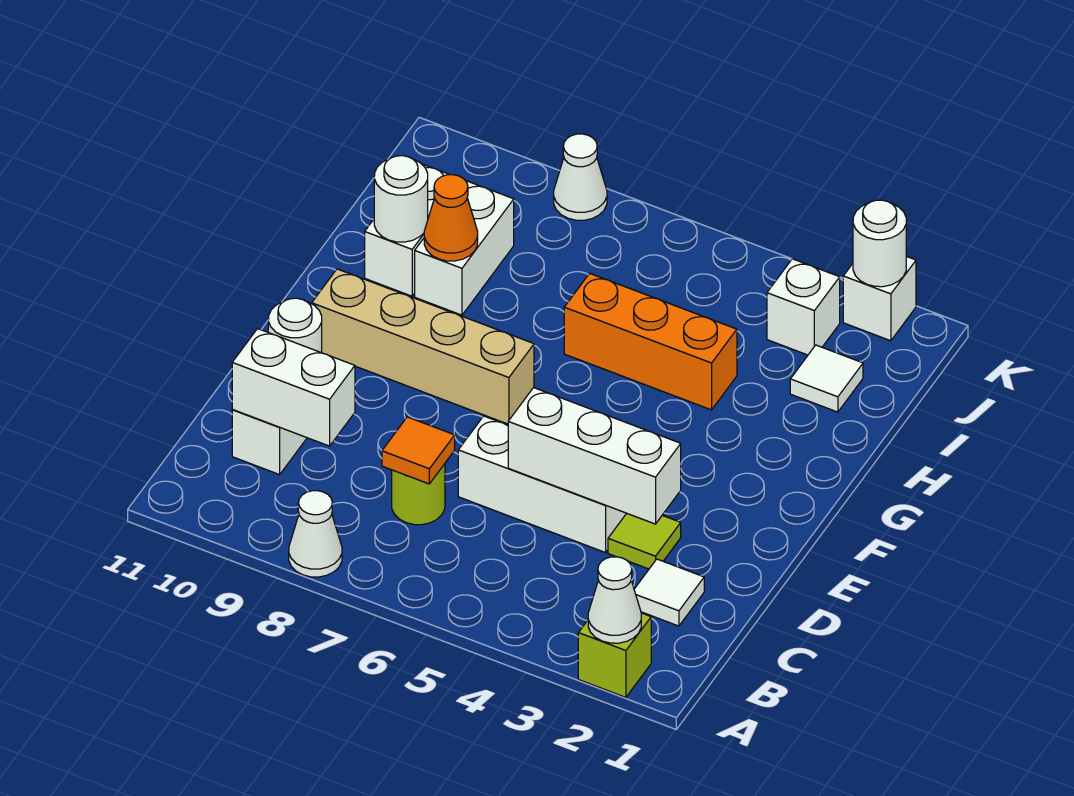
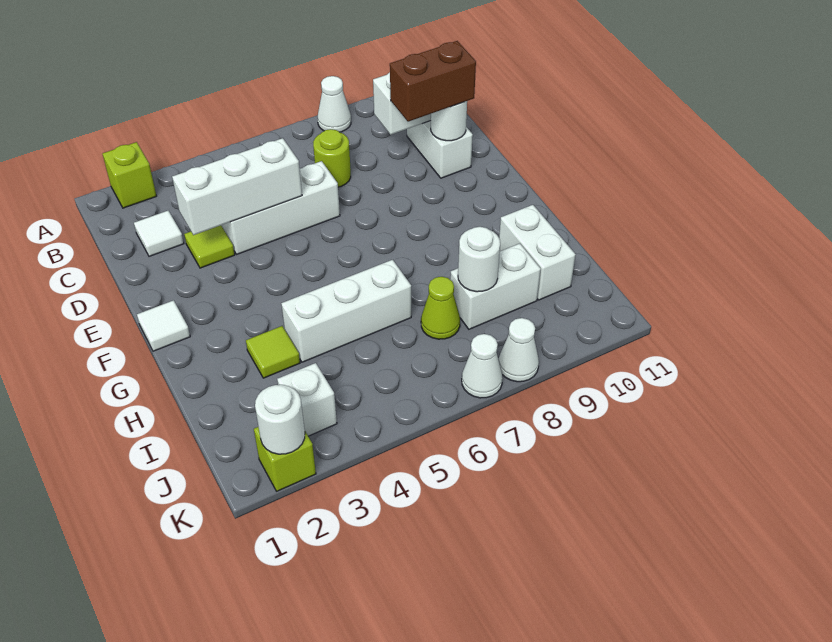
white 1x1 cone [588,557,641,643] -> white 1x1 cone moved to [462,334,503,398]
orange 1x1 tile [382,417,455,484] -> none
none -> brown 1x2 brick [390,41,476,122]
tan 1x4 brick [312,269,534,424] -> none
none -> lime 1x1 tile [246,326,300,378]
orange 1x3 brick [564,273,737,410] -> white 1x3 brick [281,260,411,362]
white 1x2 brick [415,181,514,315] -> white 1x2 brick turned to [450,244,541,329]
orange 1x1 cone [424,175,478,261] -> none
white 1x1 round brick [374,156,428,242] -> white 1x1 round brick moved to [458,227,500,292]
white 1x1 tile [790,345,863,412] -> white 1x1 tile moved to [137,300,190,351]
none -> lime 1x1 cone [421,277,460,339]
white 1x1 brick [843,256,916,341] -> lime 1x1 brick [254,427,316,491]

